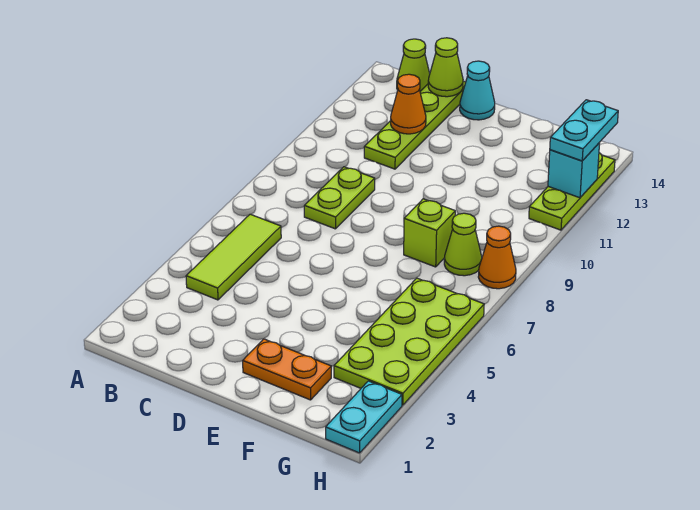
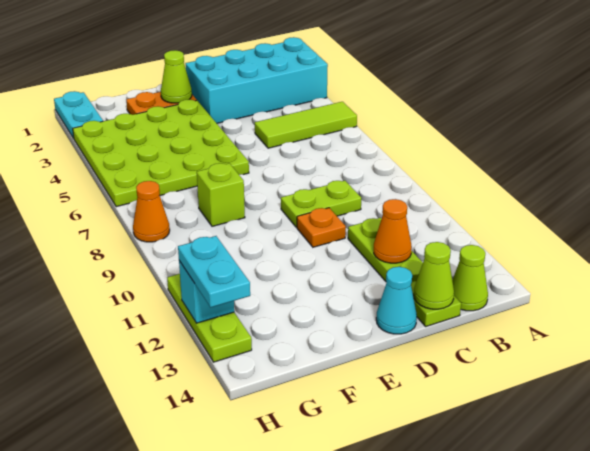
none -> cyan 2x4 brick [186,37,328,123]
lime 1x3 tile [186,214,281,300] -> lime 1x3 tile turned to [255,102,357,148]
lime 1x2 plate [304,167,375,229] -> lime 1x2 plate turned to [281,181,361,227]
none -> orange 1x1 plate [297,208,346,247]
lime 2x4 plate [334,278,484,405] -> lime 4x4 plate [73,99,249,207]
lime 1x1 cone [444,213,482,276] -> lime 1x1 cone moved to [161,50,192,103]

